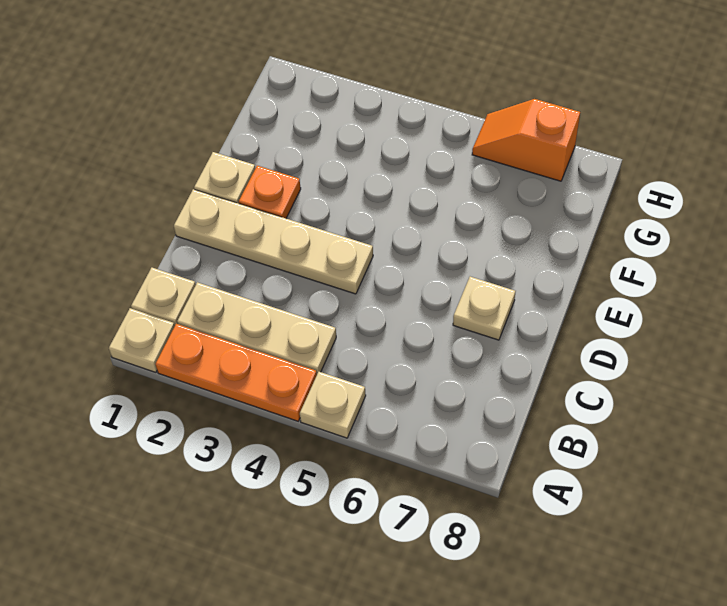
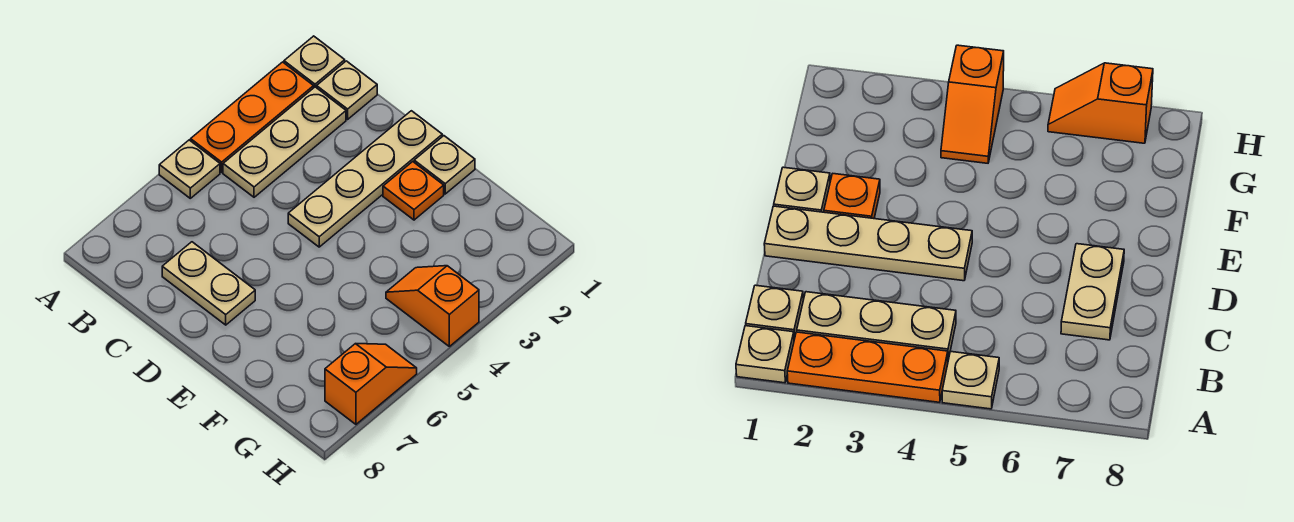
tan 1x1 plate [453,277,516,340] -> tan 1x2 plate [162,242,255,325]
none -> orange 1x2 slope [386,266,479,346]

